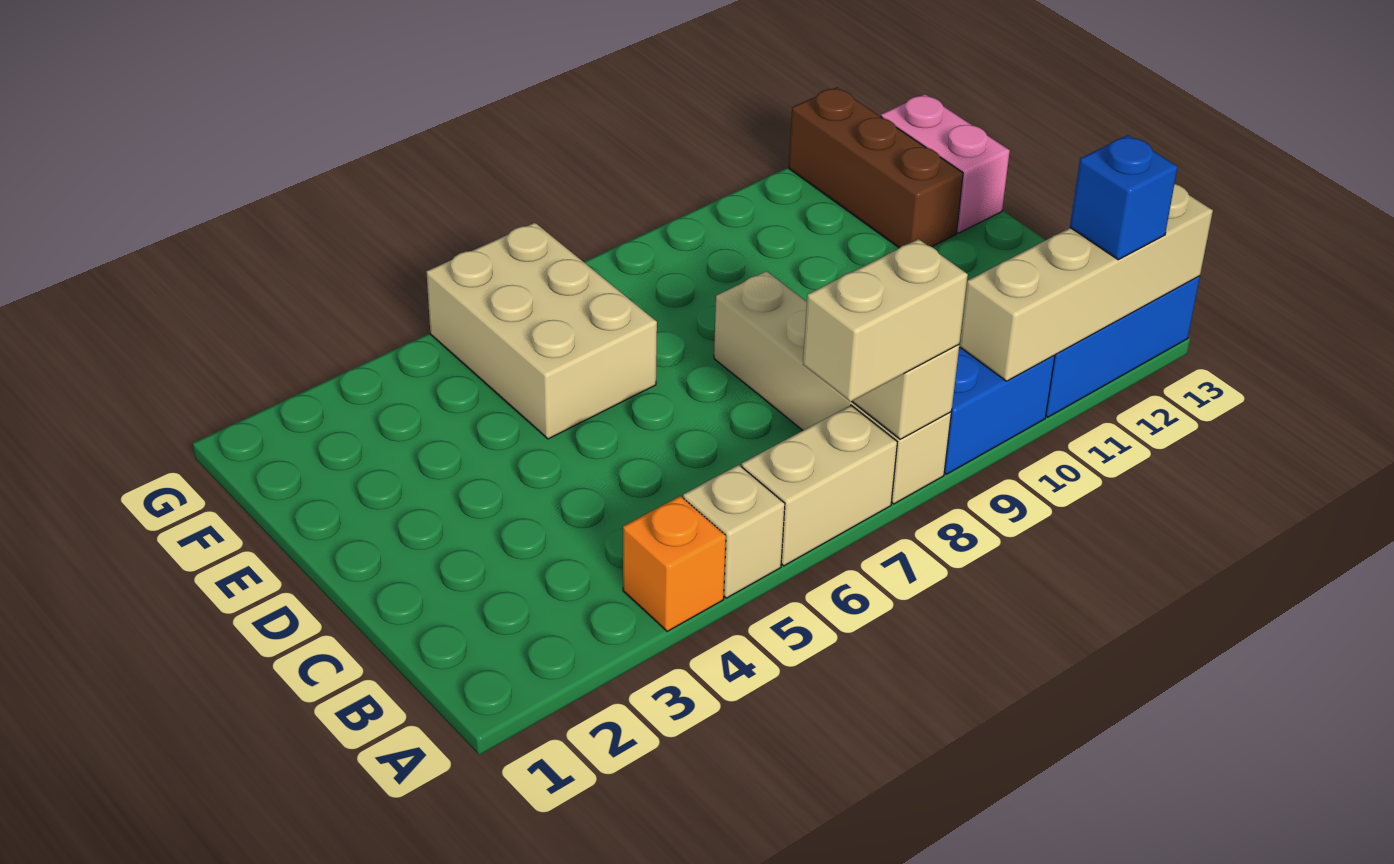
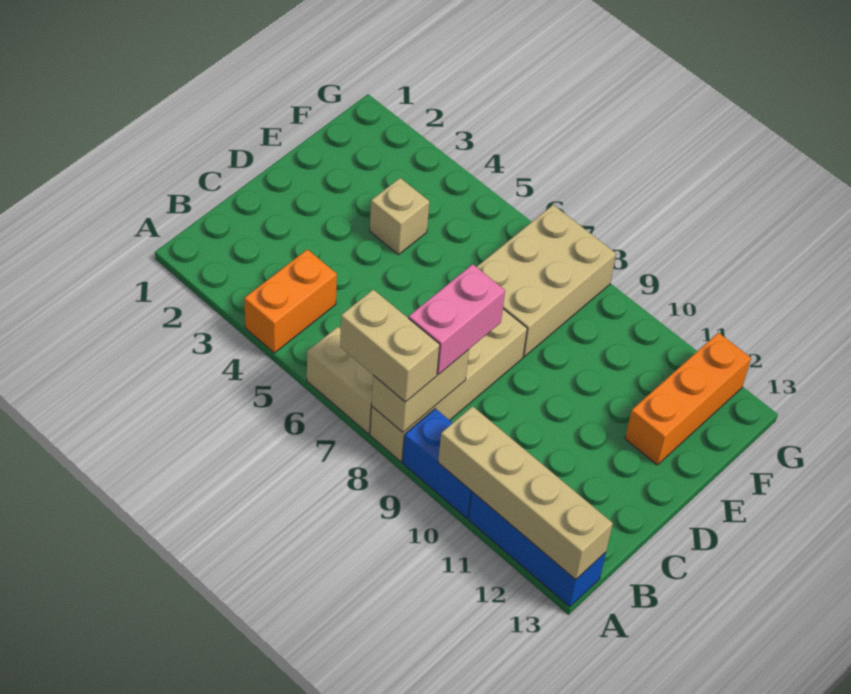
orange 1x1 brick [623,496,726,631] -> orange 1x2 brick [244,249,337,353]
tan 1x1 brick [683,465,785,598] -> tan 1x1 brick moved to [370,178,429,255]
blue 1x1 brick [1070,135,1177,260] -> none
tan 2x3 brick [426,223,657,439] -> tan 2x3 brick moved to [477,205,616,357]
brown 1x3 brick [789,87,963,248] -> orange 1x3 brick [625,333,751,465]
pink 1x2 brick [881,94,1010,233] -> pink 1x2 brick moved to [409,264,505,375]

